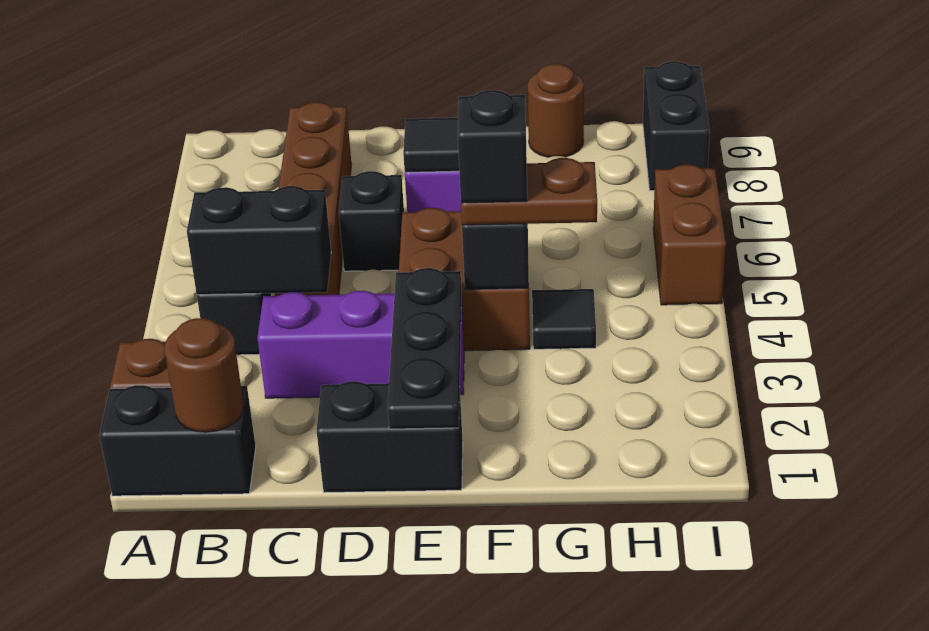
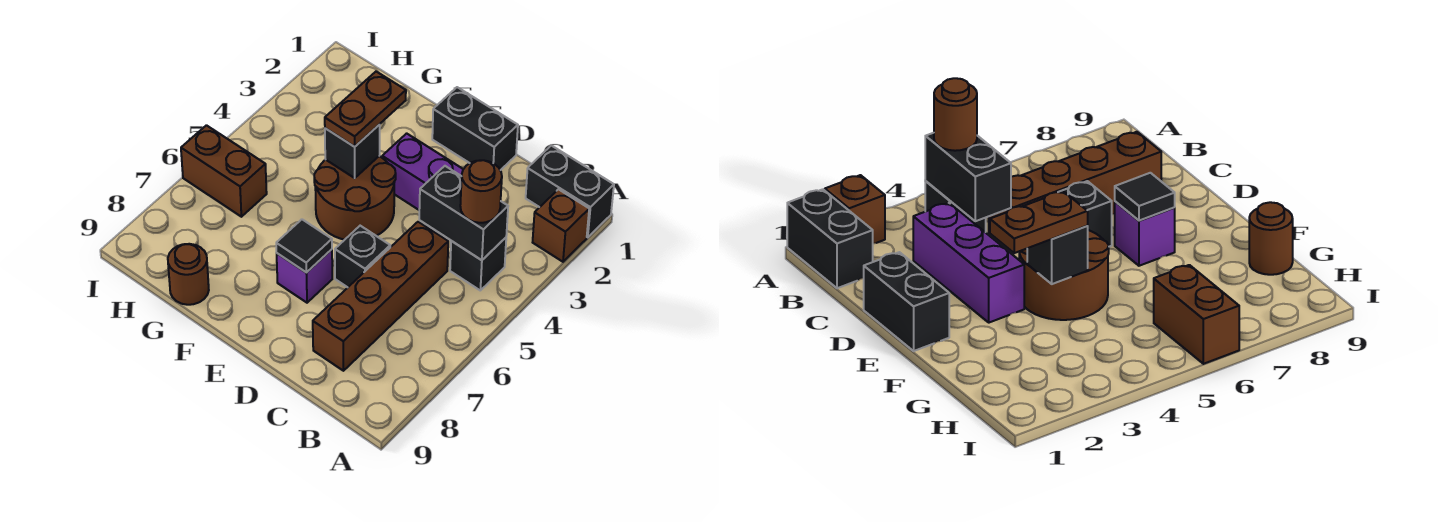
brown 1x1 round brick [164,318,244,432] -> brown 1x1 round brick moved to [460,160,502,223]
black 1x3 plate [388,268,461,429] -> none
brown 2x2 brick [399,208,530,351] -> brown 2x2 round brick [314,156,396,240]
brown 1x2 plate [461,158,597,225] -> brown 1x2 plate turned to [325,72,406,147]
black 1x1 brick [458,90,527,203] -> none
black 1x1 tile [532,289,596,349] -> none
brown 1x2 brick [653,165,726,305] -> brown 1x2 brick turned to [181,125,267,217]
black 1x2 brick [643,61,710,191] -> none

